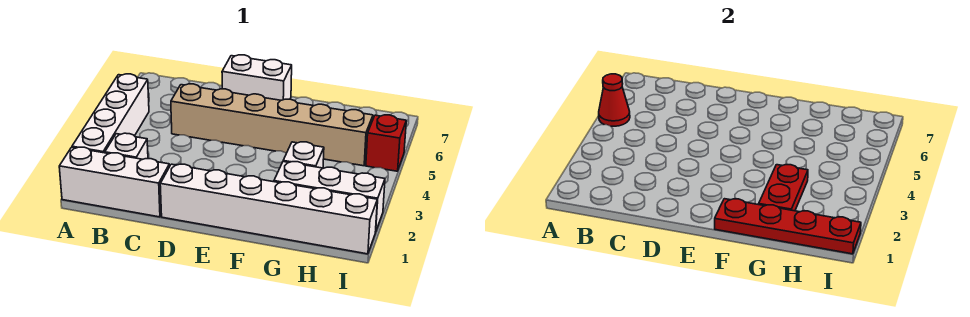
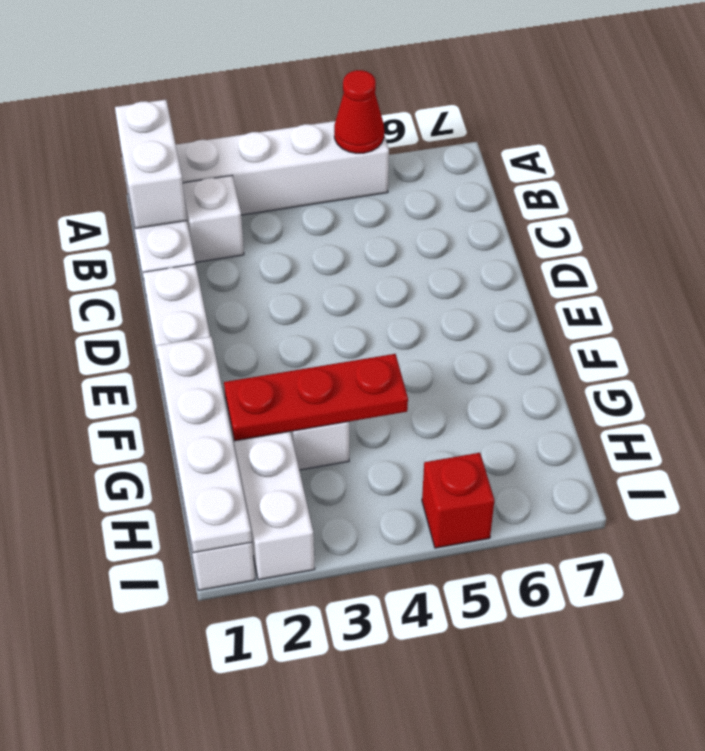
tan 1x6 brick [171,84,373,166] -> none
white 1x2 brick [222,55,292,100] -> white 1x2 brick moved to [115,100,187,228]
red 1x4 plate [715,199,861,254] -> white 1x4 plate [157,337,252,553]
red 1x2 plate [759,165,808,211] -> red 1x3 plate [224,354,408,441]

